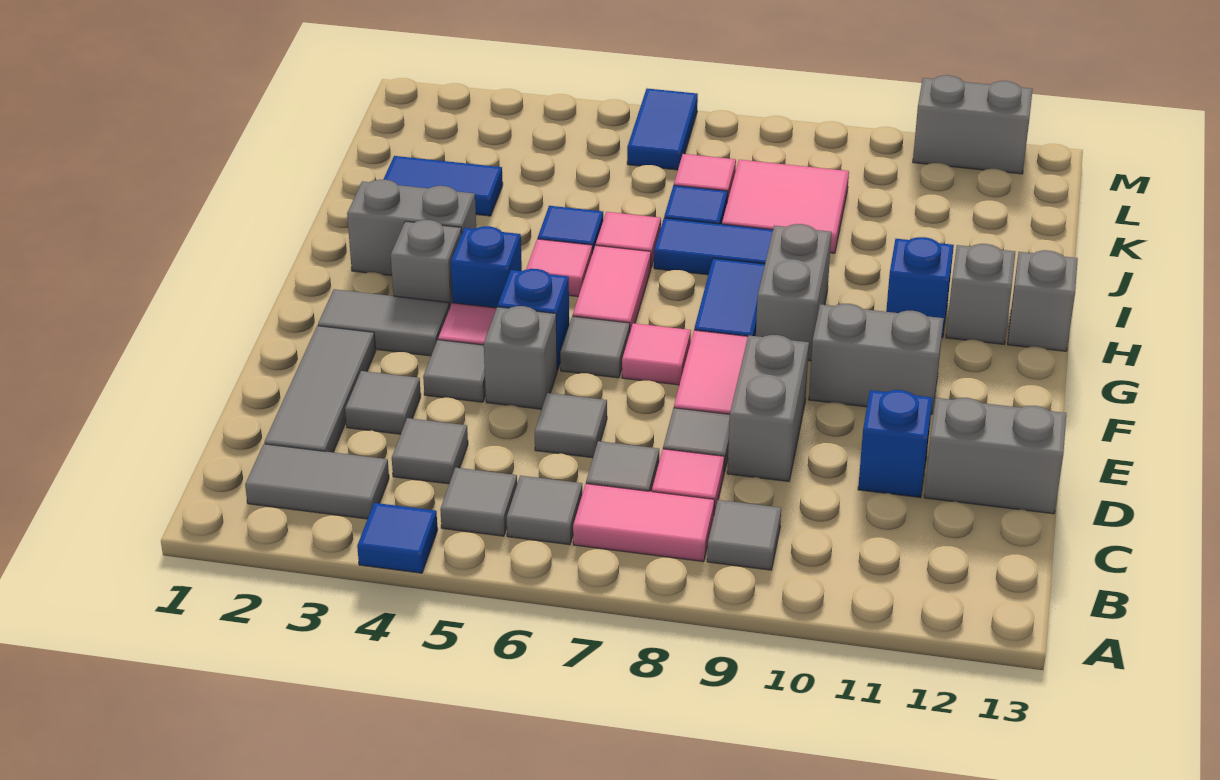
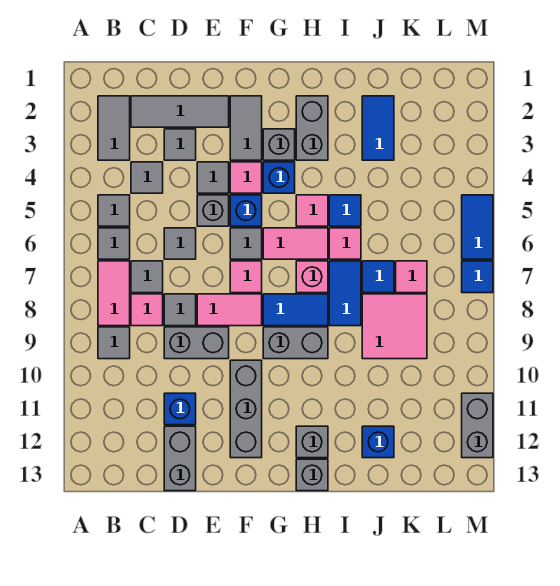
blue 1x1 tile [357,503,438,573] -> blue 1x1 tile moved to [462,261,493,293]
grey 1x2 brick [809,304,944,414] -> grey 1x3 brick [230,360,262,458]
none -> pink 1x1 brick [296,261,328,293]
blue 1x1 brick [886,237,954,338] -> blue 1x1 brick moved to [362,426,394,458]
blue 1x2 tile [627,89,698,170] -> blue 1x2 tile turned to [462,195,493,259]

